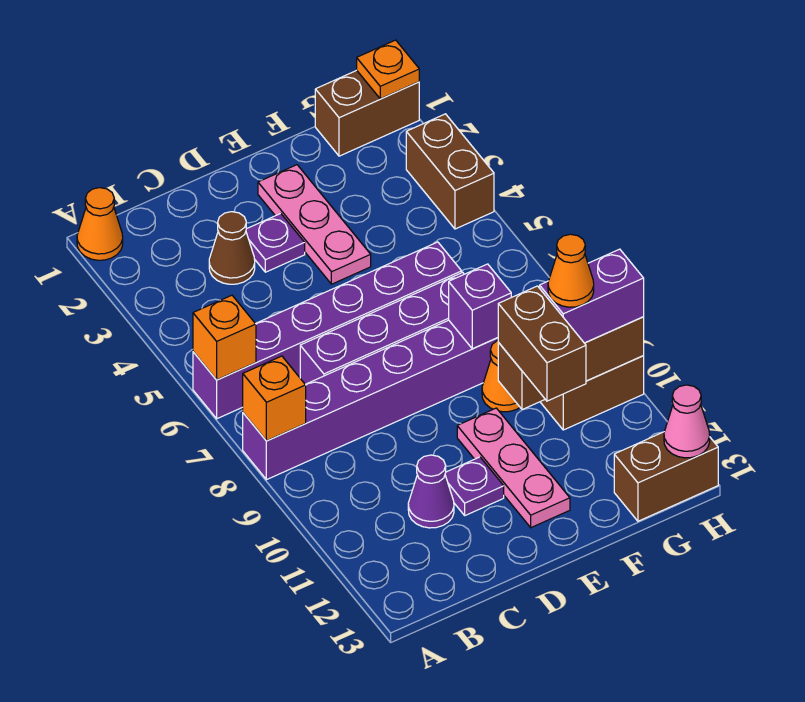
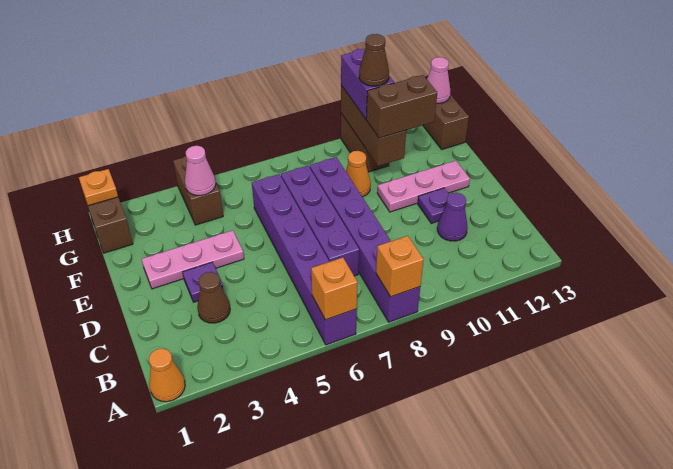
purple 1x1 brick [449,264,511,349] -> none
none -> pink 1x1 cone [185,146,216,196]
orange 1x1 cone [548,234,594,307] -> brown 1x1 cone [359,34,389,86]
brown 1x2 brick [406,114,494,229] -> brown 1x2 brick turned to [173,156,223,225]

